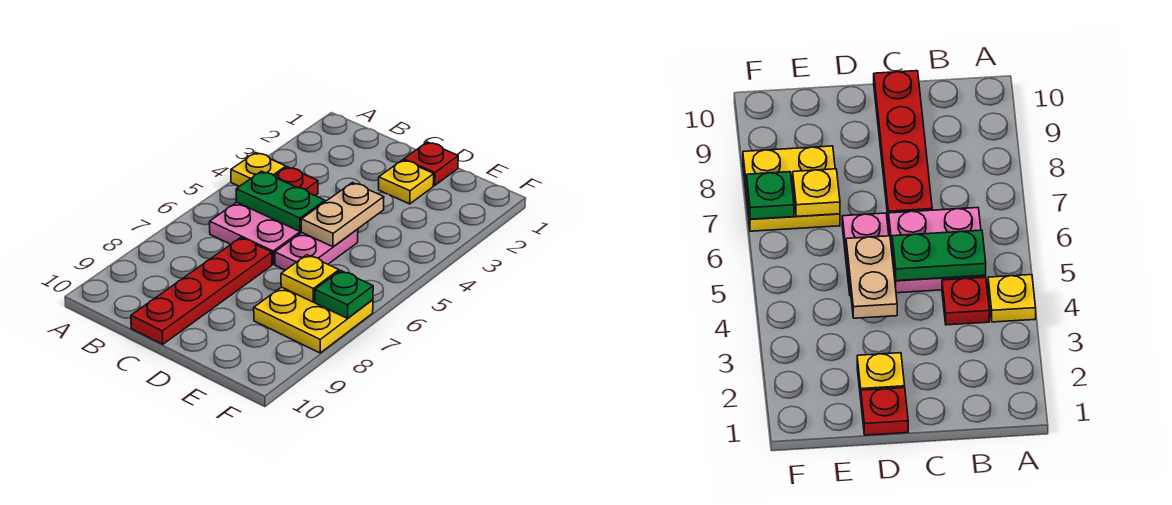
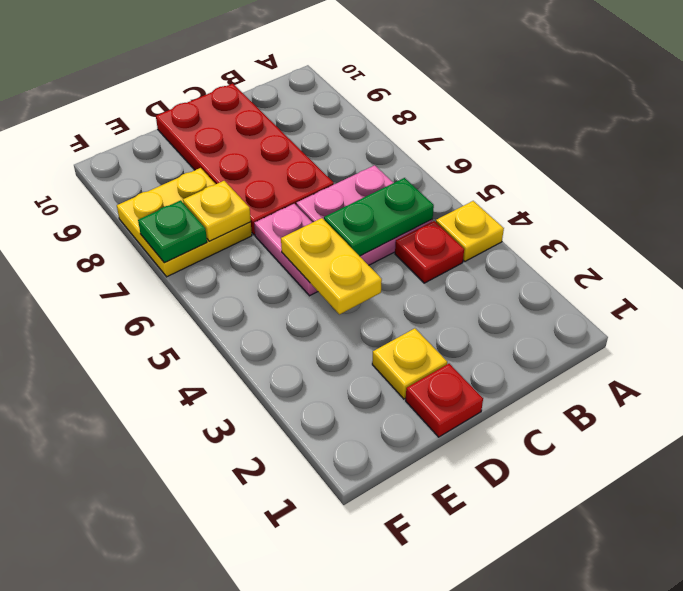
red 1x4 plate [131,238,272,344] -> red 2x4 plate [156,84,334,235]
tan 1x2 plate [301,183,384,247] -> yellow 1x2 plate [281,218,382,314]

